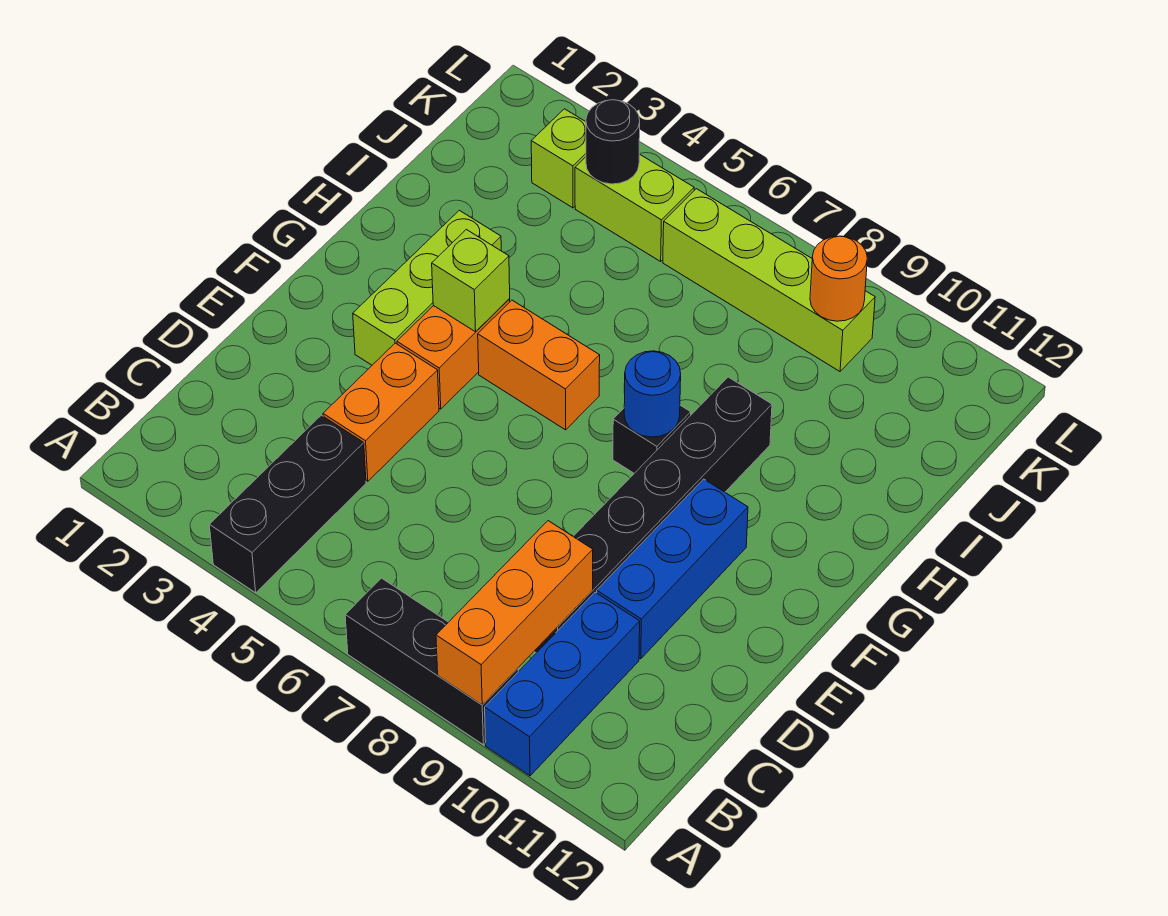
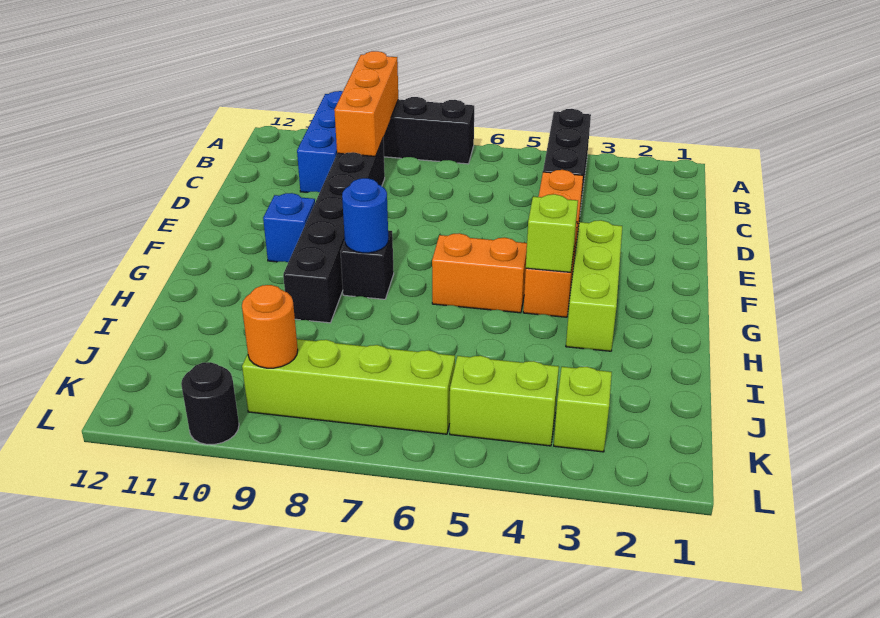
blue 1x3 brick [597,479,748,659] -> blue 1x1 brick [263,193,315,262]
black 1x1 round brick [586,100,640,184] -> black 1x1 round brick moved to [181,362,239,444]

